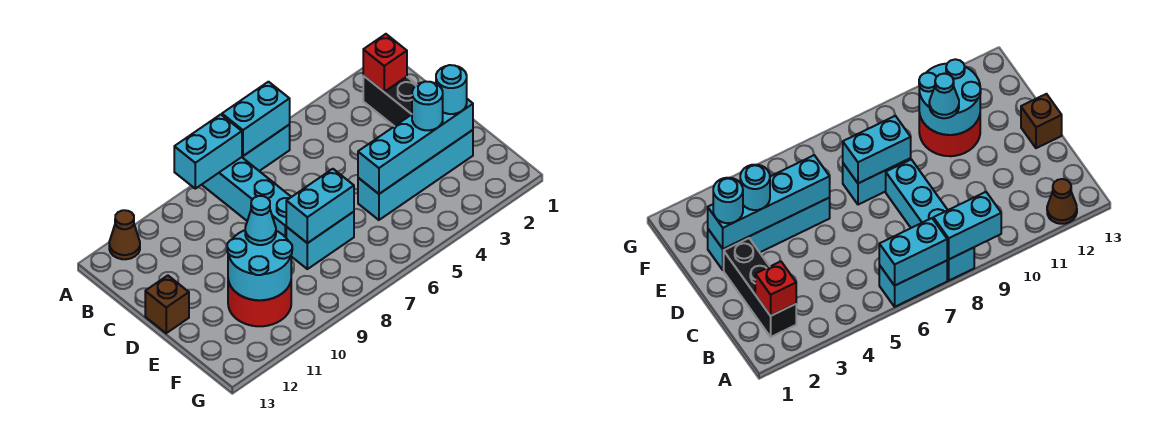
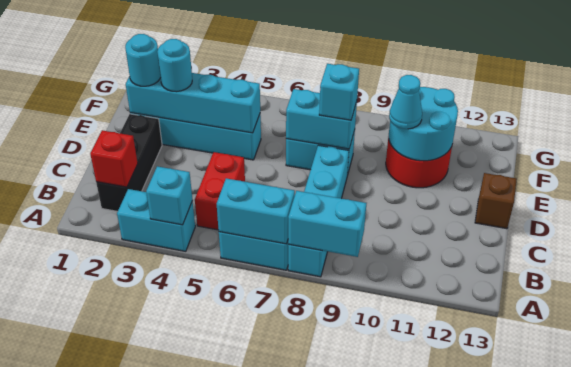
none -> cyan 1x2 brick [117,189,195,251]
none -> cyan 1x1 brick [146,166,193,225]
brown 1x1 cone [109,210,140,259] -> none
none -> red 1x2 brick [195,152,245,230]
none -> cyan 1x1 brick [319,64,359,120]

